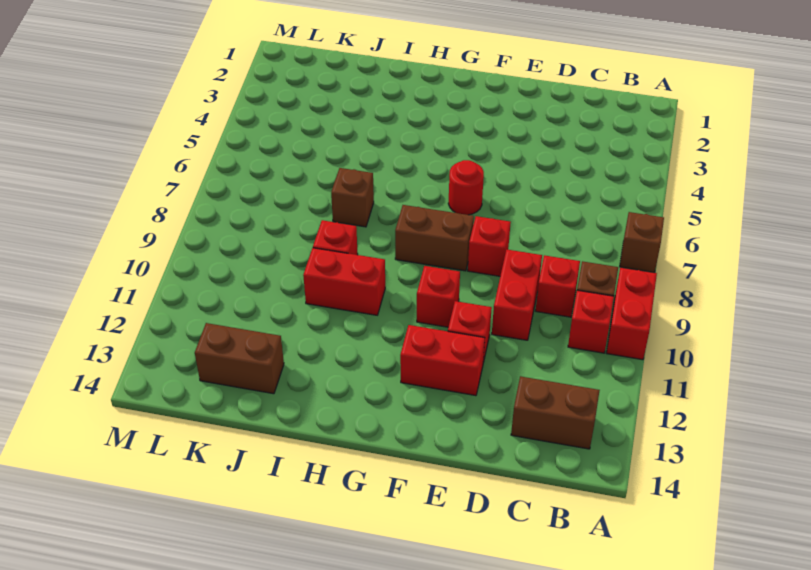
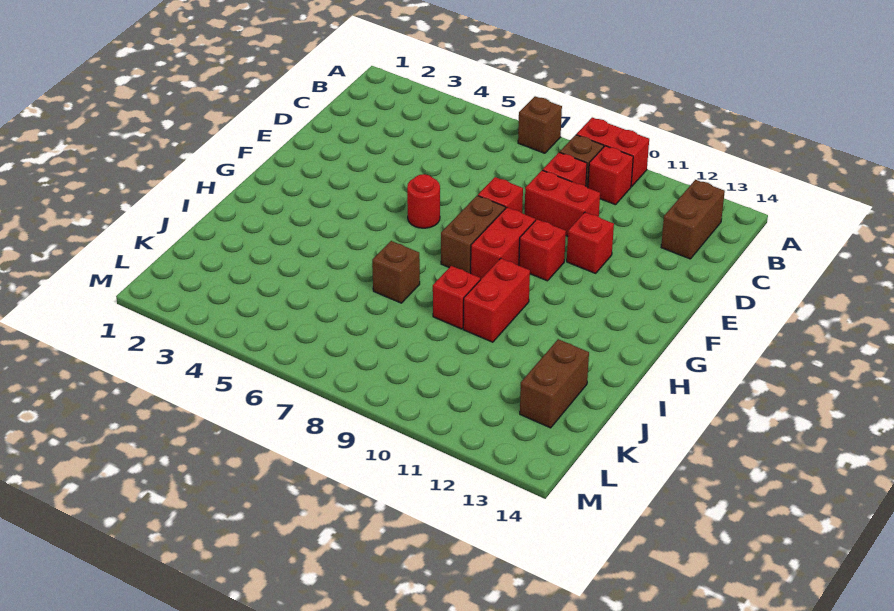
red 1x2 brick [400,325,485,396] -> red 1x2 brick moved to [471,207,535,280]

